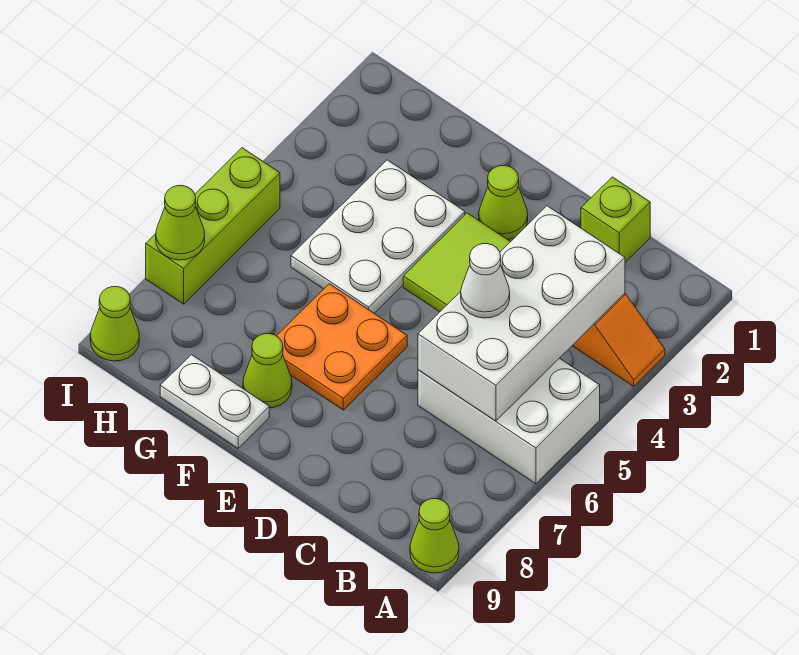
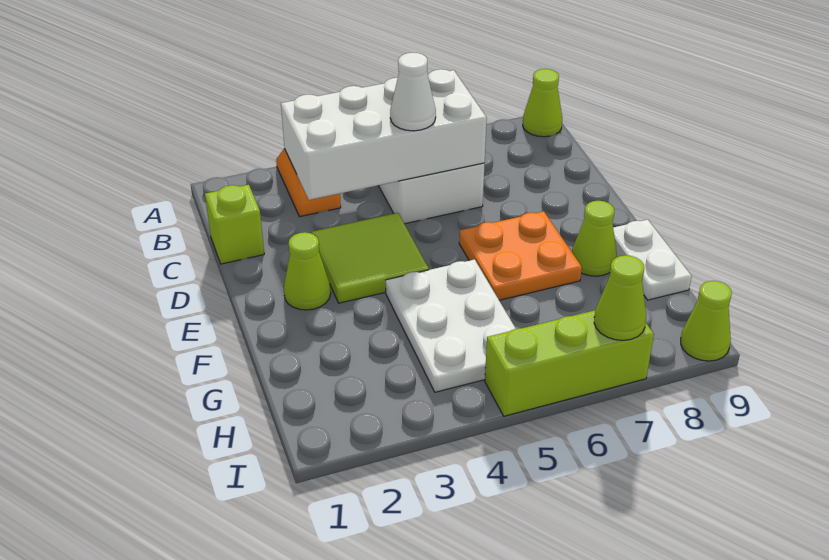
white 2x3 plate [291,160,465,313] -> white 2x3 plate turned to [386,259,516,392]

